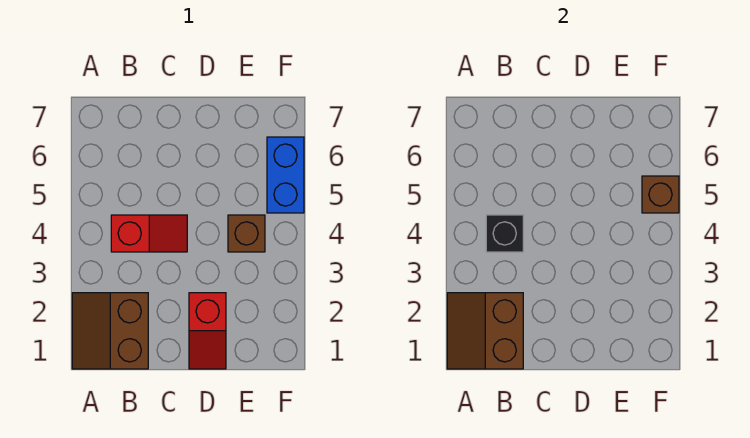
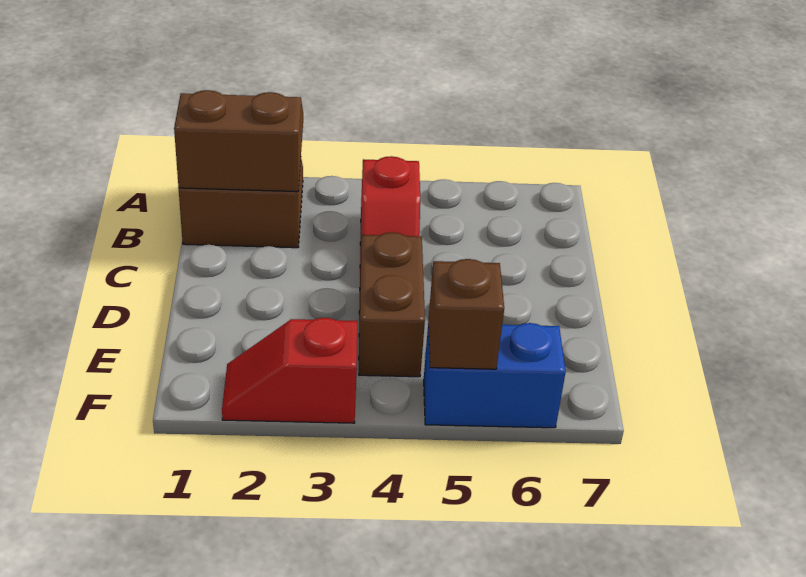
black 1x1 brick [486,215,523,252] -> none
red 1x2 slope [189,293,226,369] -> red 1x2 slope moved to [222,318,357,423]
brown 1x1 brick [228,215,265,252] -> brown 1x2 brick [359,232,425,377]

